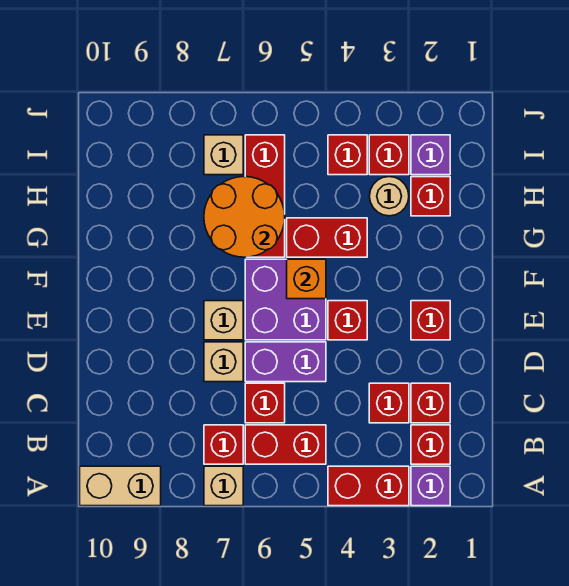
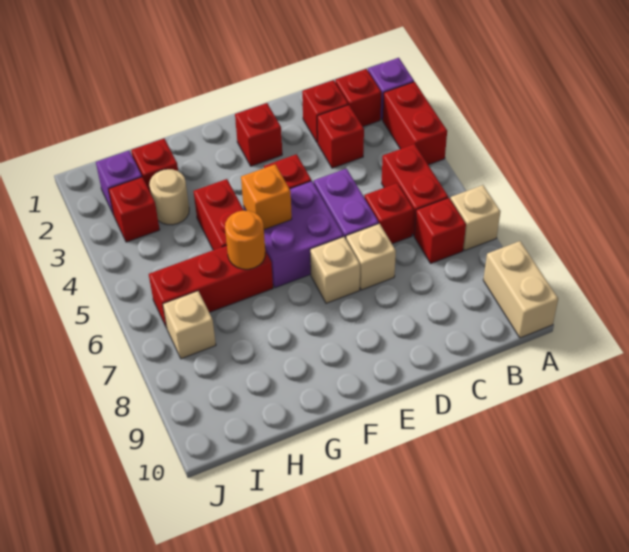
orange 2x2 round brick [204,177,285,257] -> orange 1x1 round brick [225,211,265,269]
red 1x1 brick [328,135,367,175] -> none

